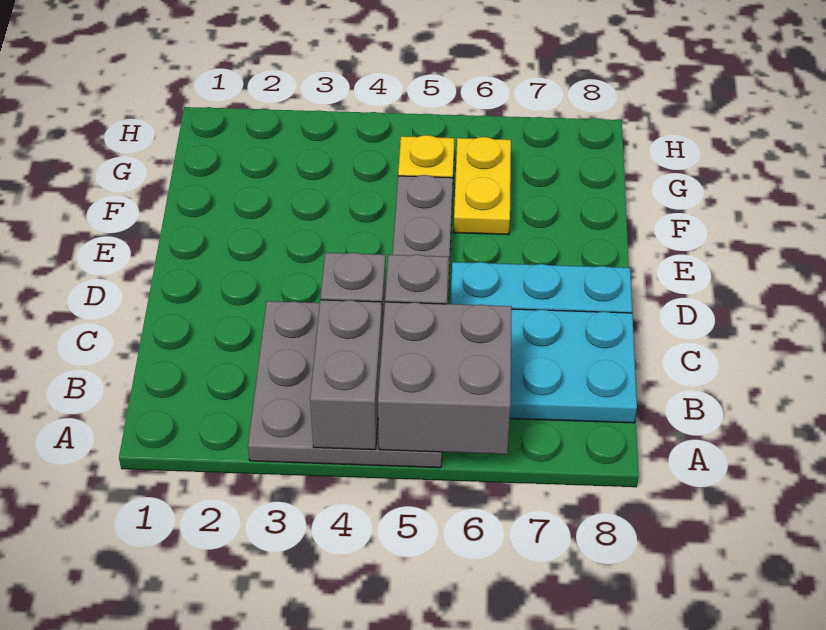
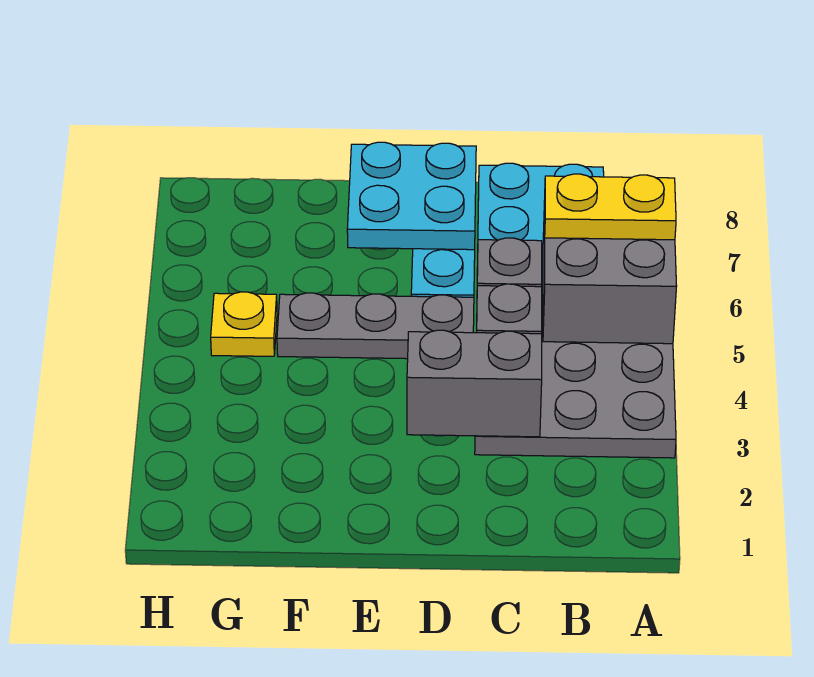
grey 1x2 brick [310,300,382,450] -> grey 1x2 brick moved to [407,330,542,437]
none -> cyan 2x2 plate [347,142,476,250]
yellow 1x2 plate [454,137,511,235] -> yellow 1x2 plate moved to [545,174,676,240]

